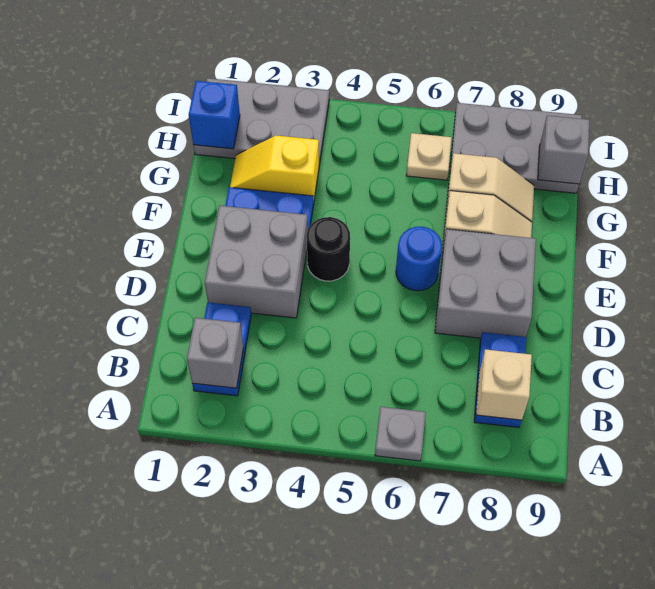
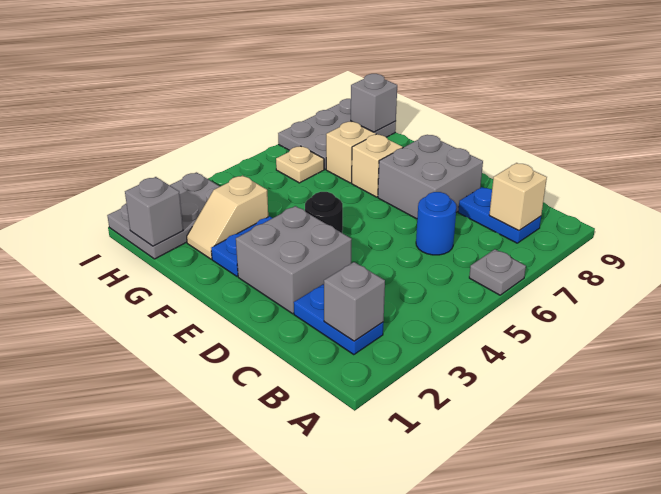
blue 1x1 round brick [396,227,442,291] -> blue 1x1 round brick moved to [416,192,456,255]
yellow 1x2 slope [230,135,319,201] -> tan 1x2 slope [187,175,268,259]
blue 1x1 brick [189,81,240,149] -> grey 1x1 brick [125,177,183,246]

